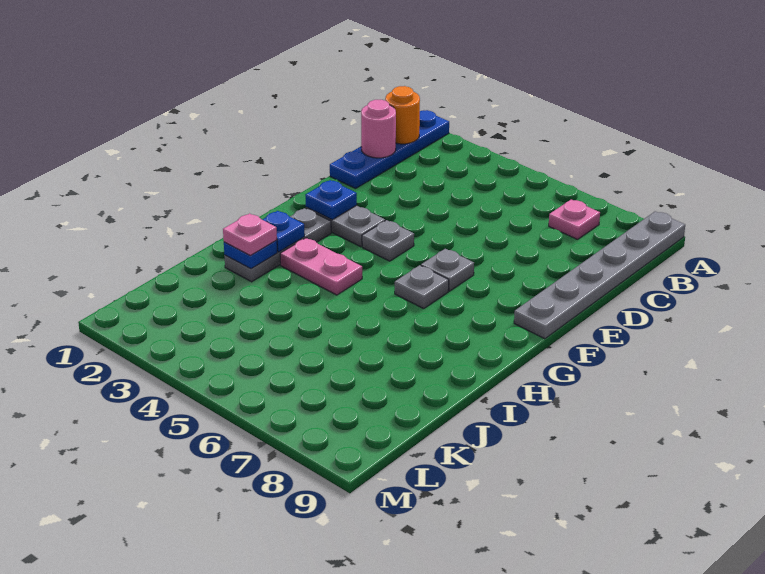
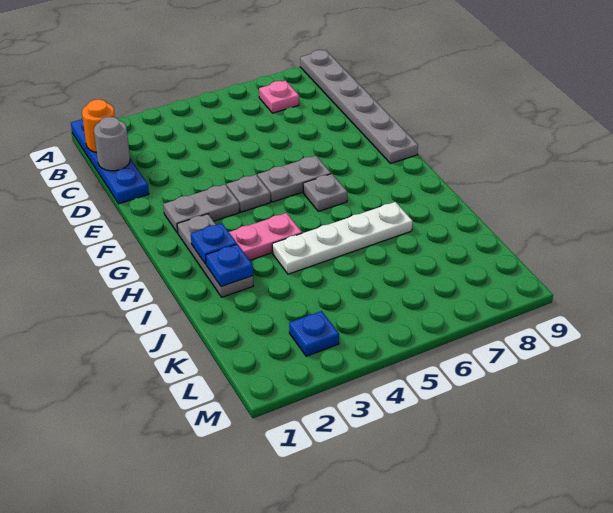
pink 1x1 round brick [361,100,396,158] -> grey 1x1 round brick [94,117,130,171]
blue 1x1 plate [305,180,357,220] -> blue 1x1 plate moved to [289,311,339,356]
grey 1x1 plate [421,249,474,291] -> grey 1x2 plate [257,156,331,202]
pink 1x1 plate [223,213,277,255] -> none
none -> white 1x4 plate [272,202,413,274]

